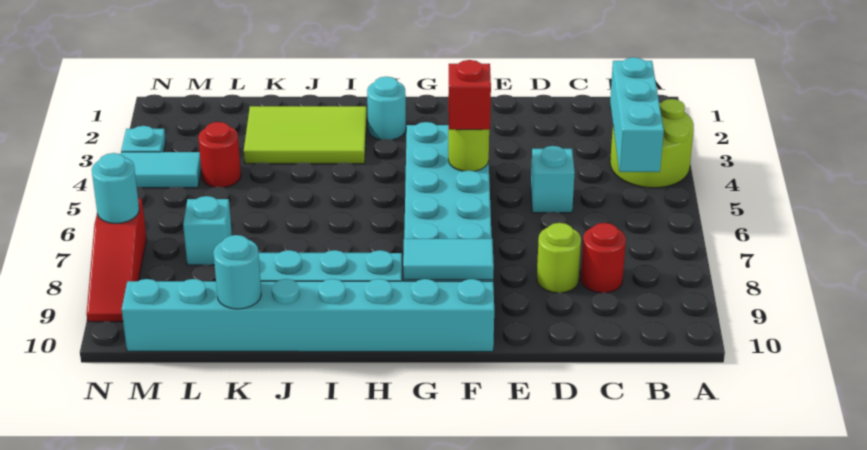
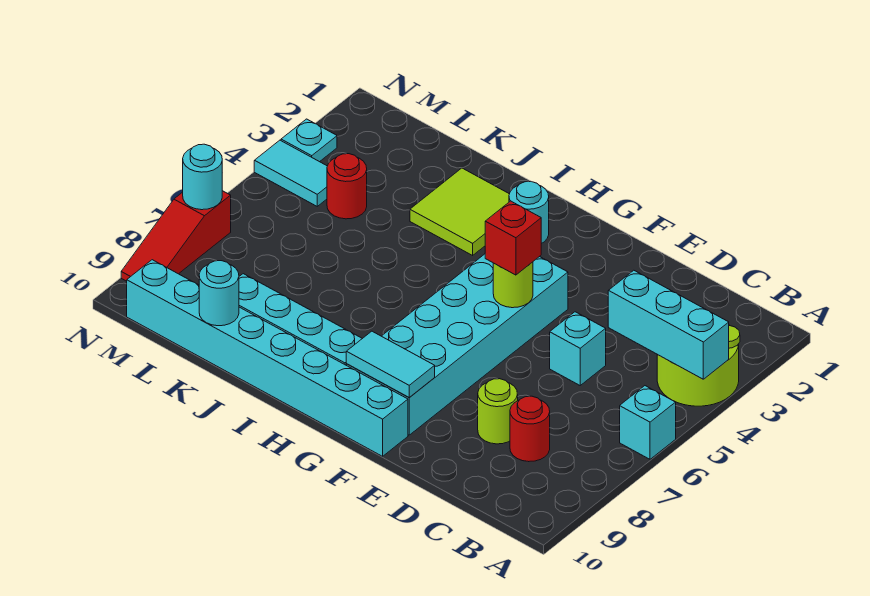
cyan 1x3 brick [610,57,664,172] -> cyan 1x3 brick turned to [608,270,729,379]
lime 2x3 tile [244,106,367,164] -> lime 2x2 tile [410,168,509,255]
cyan 1x1 brick [183,196,232,265] -> cyan 1x1 brick moved to [620,386,676,459]

